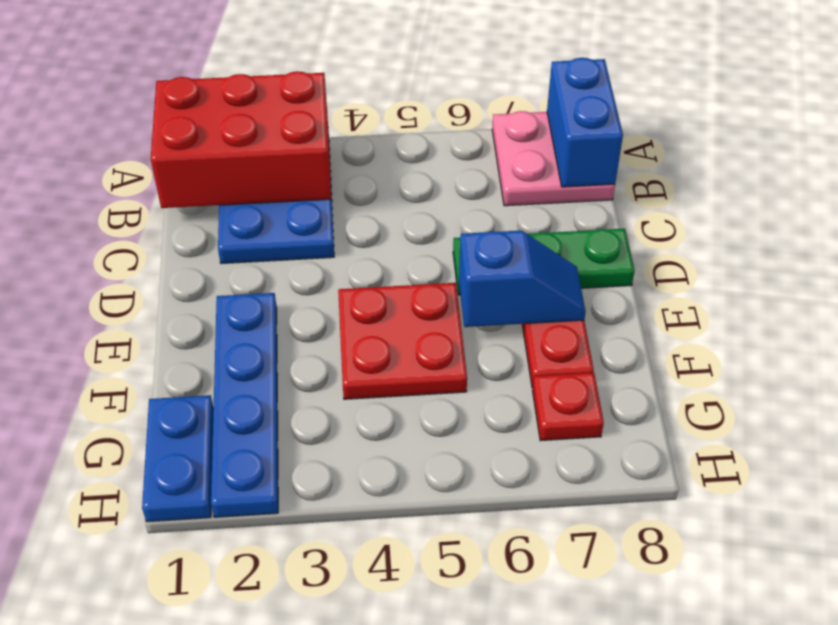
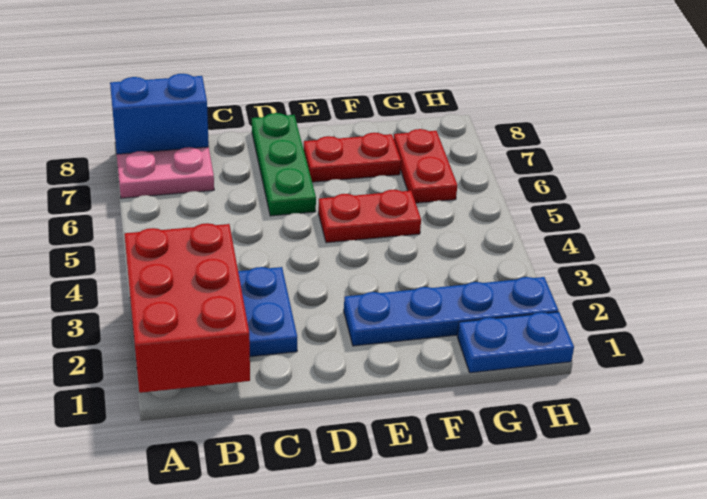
red 2x2 plate [338,283,467,399] -> red 1x2 plate [318,190,421,243]
blue 1x2 slope [459,231,586,327] -> none
red 1x1 plate [532,373,604,441] -> red 1x2 plate [394,129,457,203]

